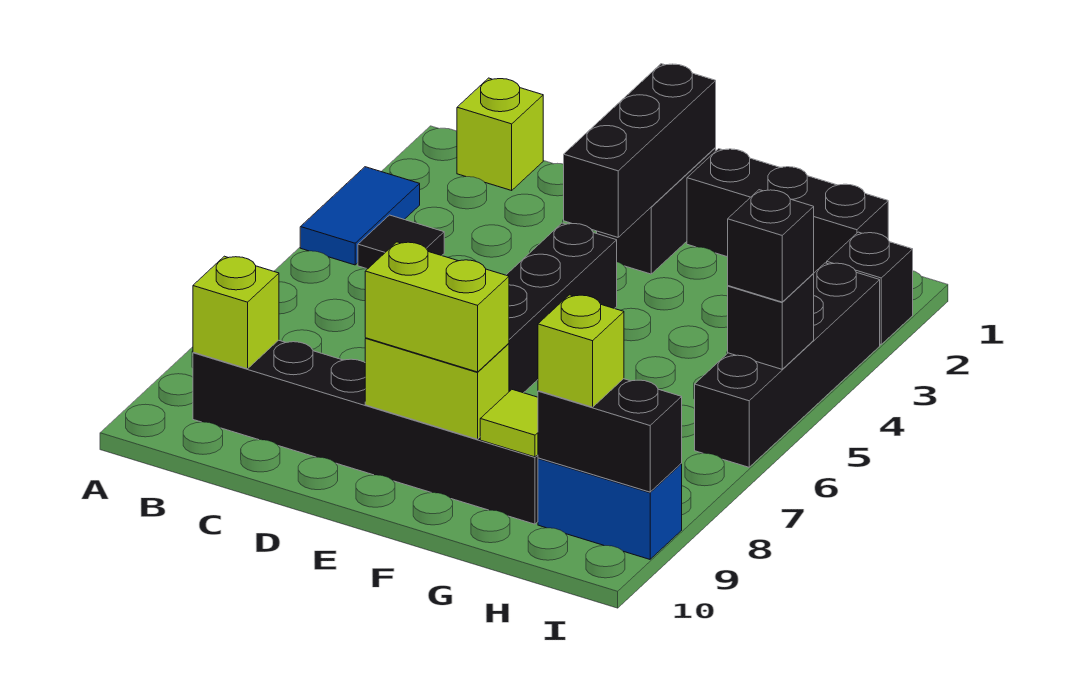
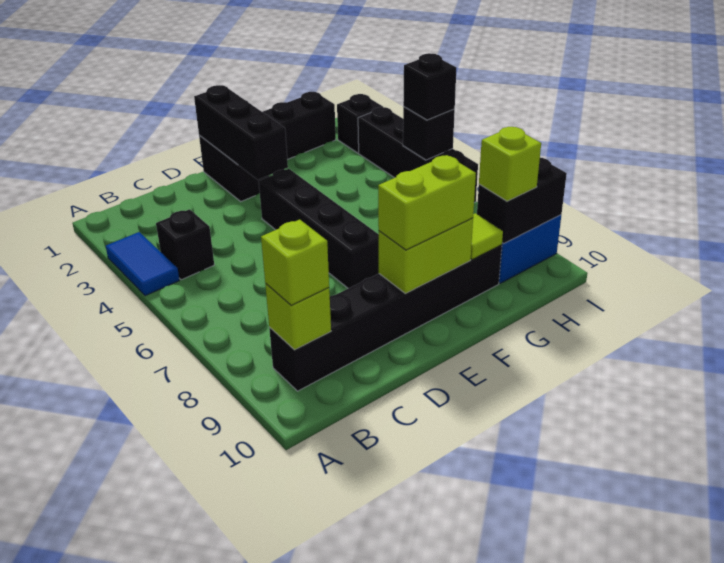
lime 1x1 brick [457,78,543,190] -> lime 1x1 brick moved to [261,220,329,305]
black 1x1 tile [358,215,444,269] -> black 1x1 brick [156,209,214,280]

